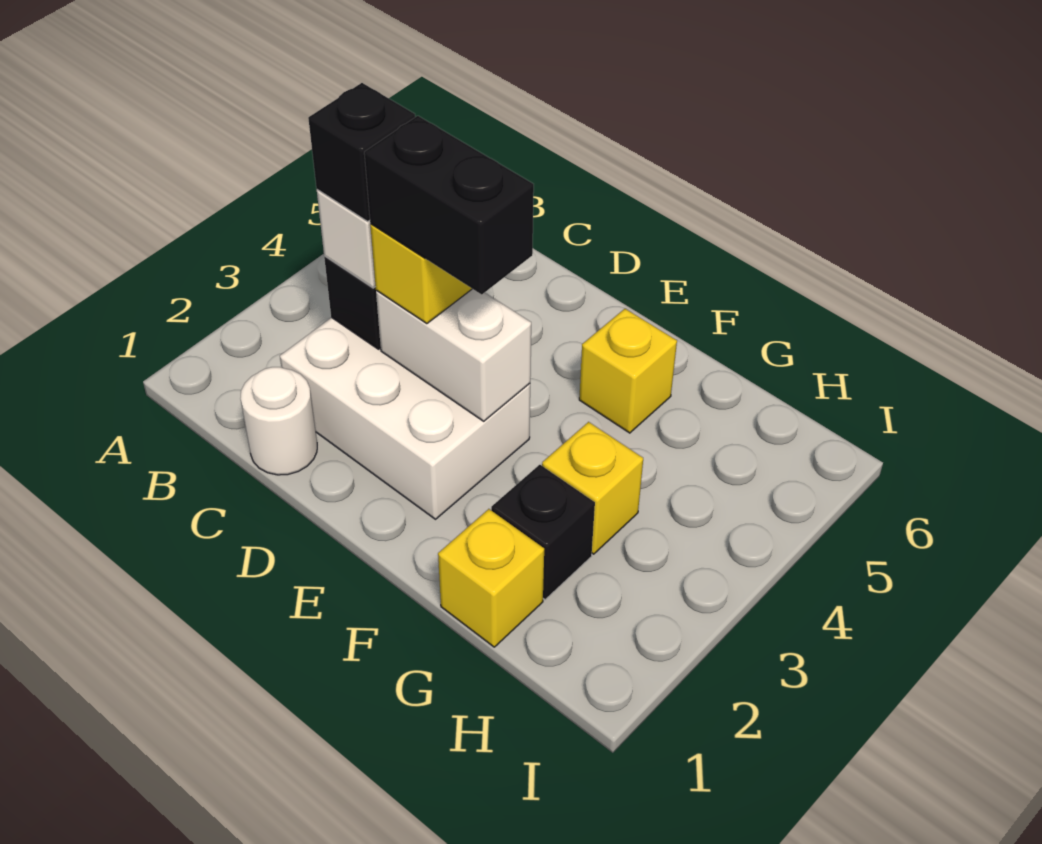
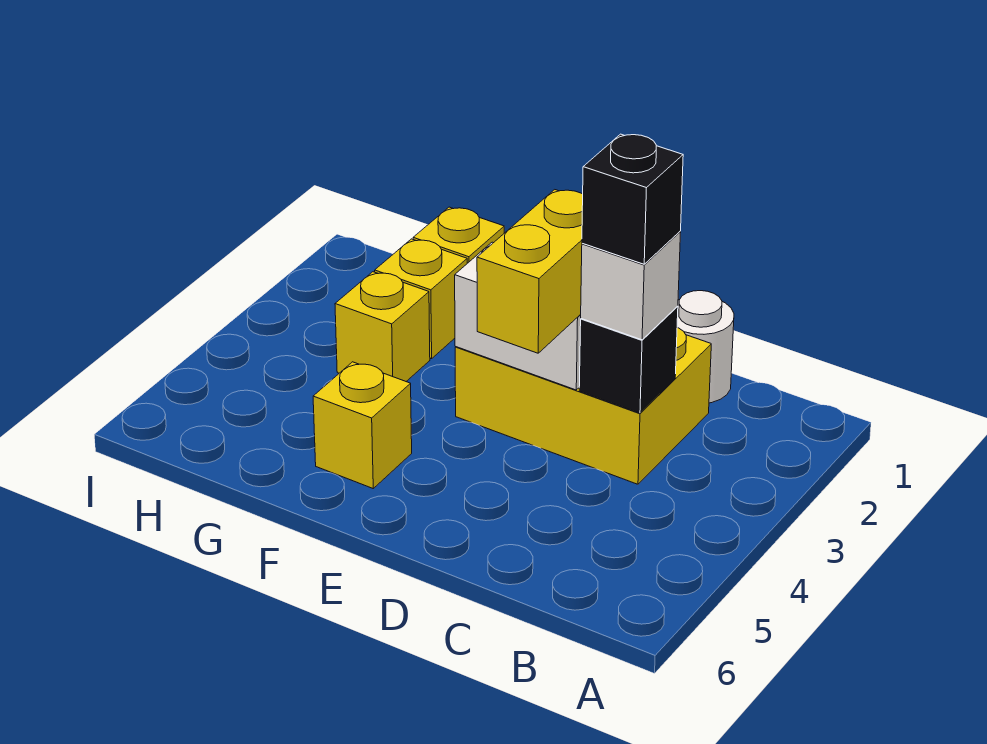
white 2x3 brick [280,317,530,519] -> yellow 2x3 brick [455,328,711,484]
black 1x2 brick [364,116,534,294] -> none
black 1x1 brick [491,465,595,600] -> yellow 1x1 brick [375,239,467,359]

